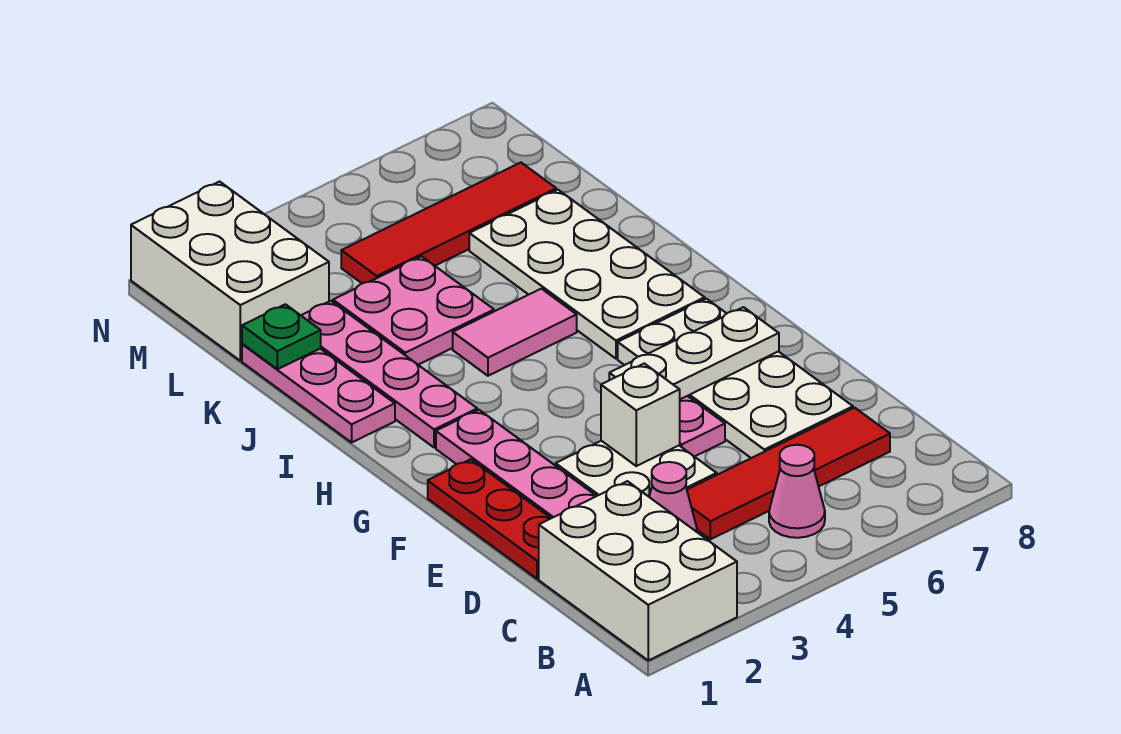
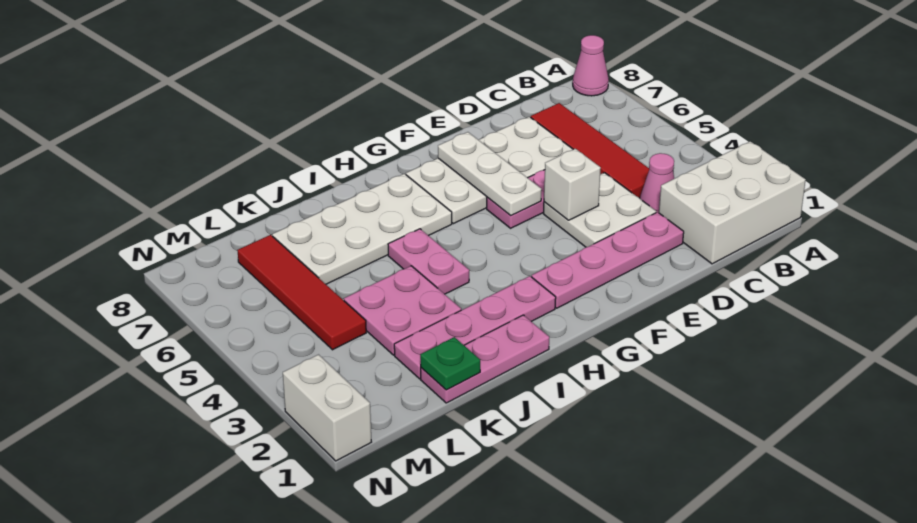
pink 1x1 cone [769,445,825,538] -> pink 1x1 cone moved to [573,35,609,96]
red 1x3 plate [428,459,551,579] -> none
pink 1x2 tile [453,289,577,376] -> pink 1x2 plate [388,229,469,294]
white 2x3 brick [131,182,329,361] -> white 1x2 brick [283,355,371,461]

